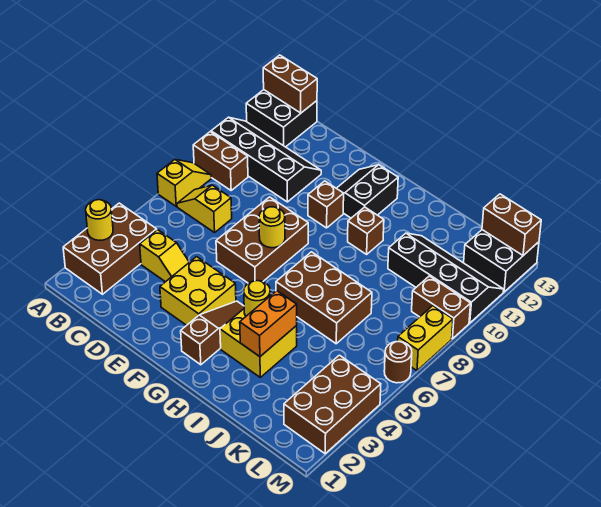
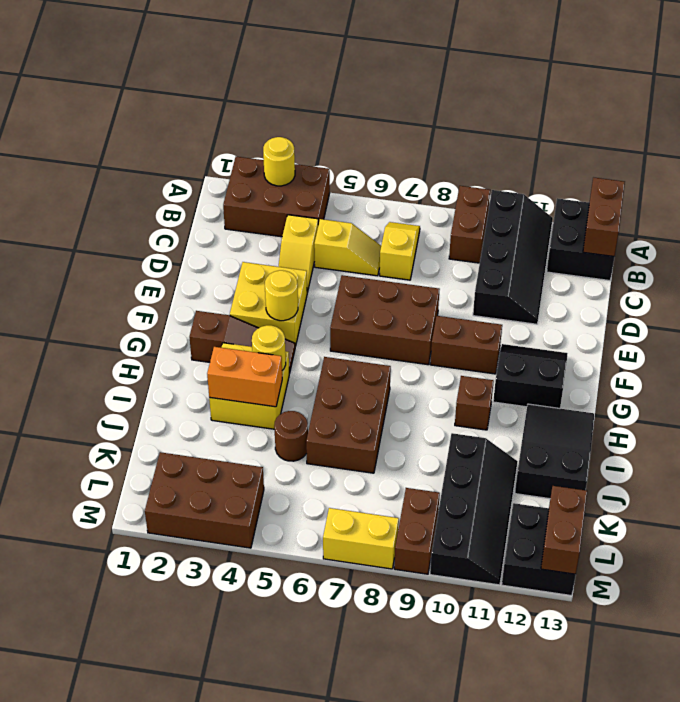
yellow 1x2 slope [157,160,211,206] -> yellow 1x2 slope moved to [314,219,381,276]
yellow 1x1 round brick [259,207,285,248] -> yellow 1x1 round brick moved to [265,270,298,321]
brown 1x1 brick [308,181,344,228] -> brown 1x2 brick [430,316,502,374]
none -> black 2x3 slope [515,404,594,499]
brown 1x1 round brick [384,342,412,383] -> brown 1x1 round brick moved to [274,411,308,461]

